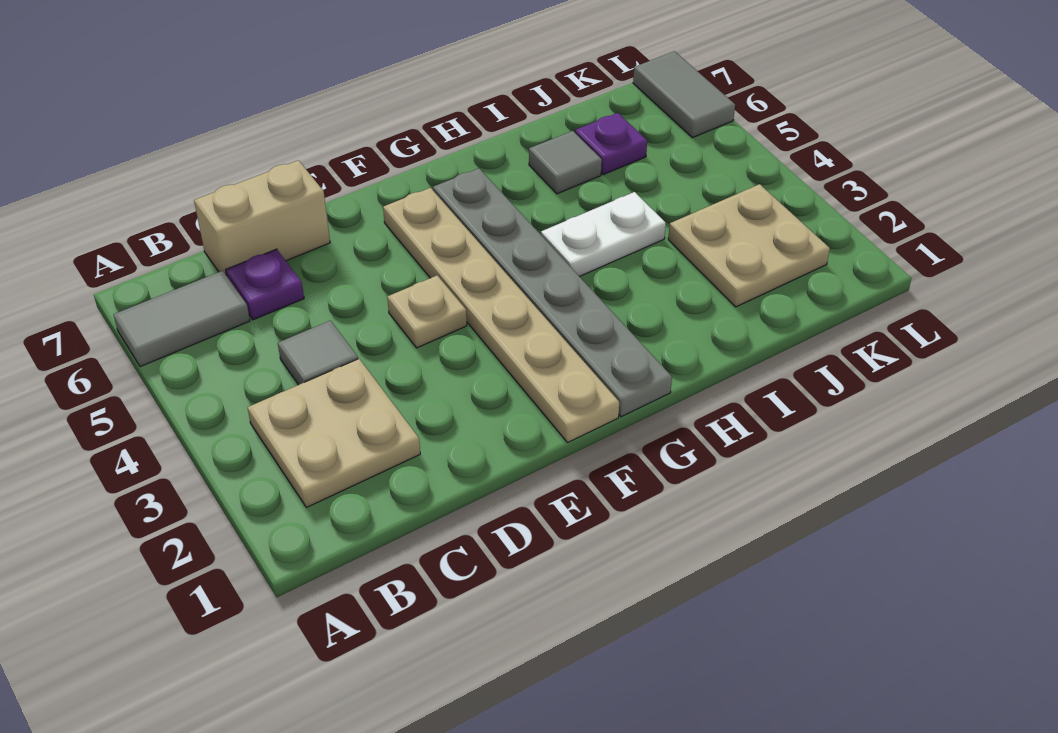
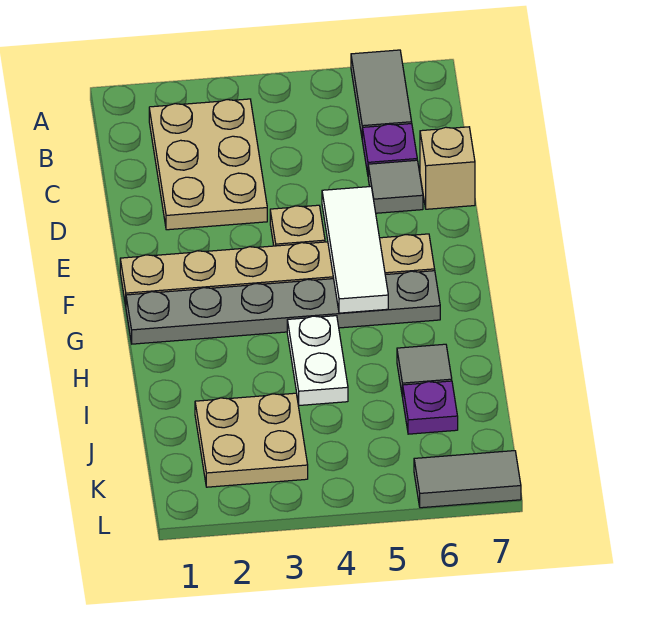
tan 2x2 plate [247,359,420,507] -> tan 2x3 plate [149,99,267,230]
grey 1x1 tile [278,321,358,385] -> grey 1x1 tile moved to [368,160,423,213]
tan 1x2 brick [194,160,330,276] -> tan 1x1 brick [420,127,475,209]
none -> white 1x3 tile [322,187,388,313]

